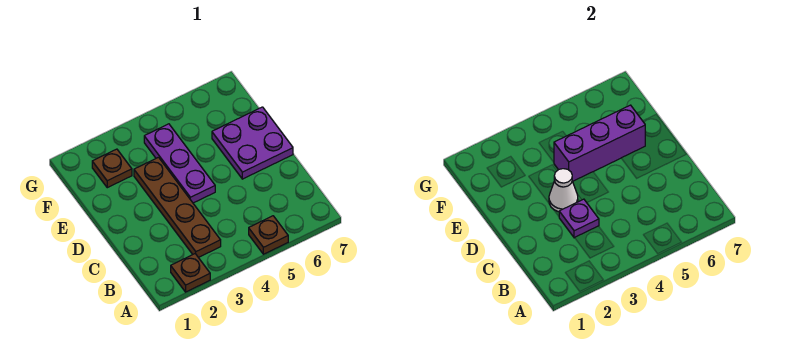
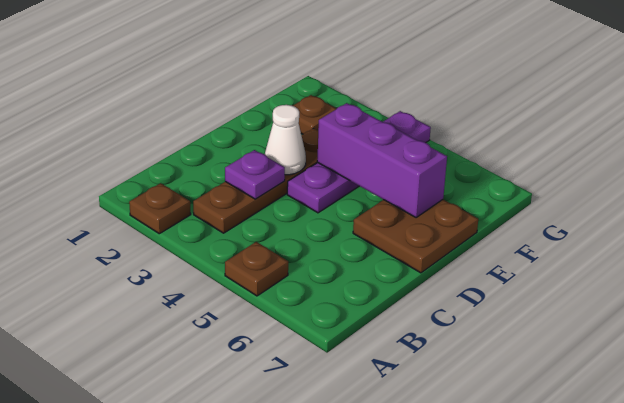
purple 1x3 plate [144,124,215,203] -> purple 1x4 plate [287,111,431,213]
purple 2x2 plate [212,107,293,179] -> brown 2x2 plate [353,200,478,273]

